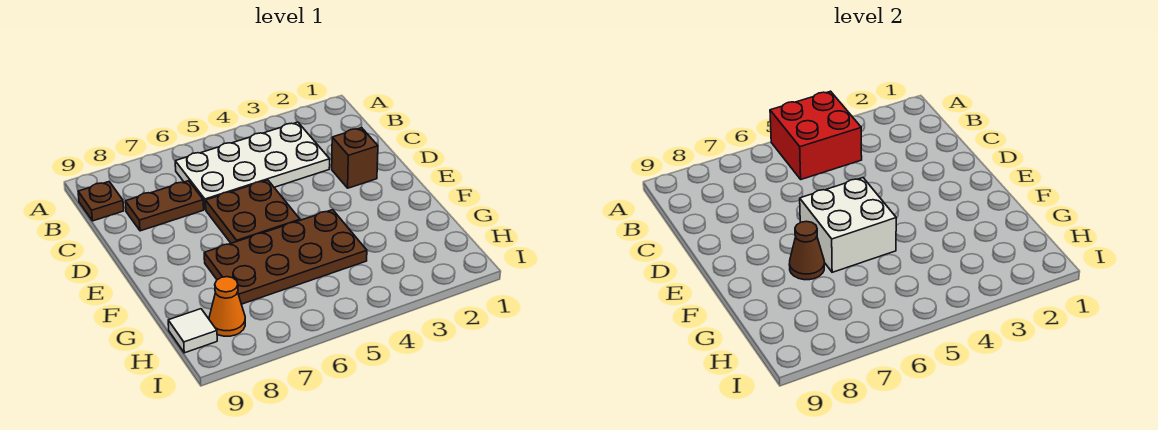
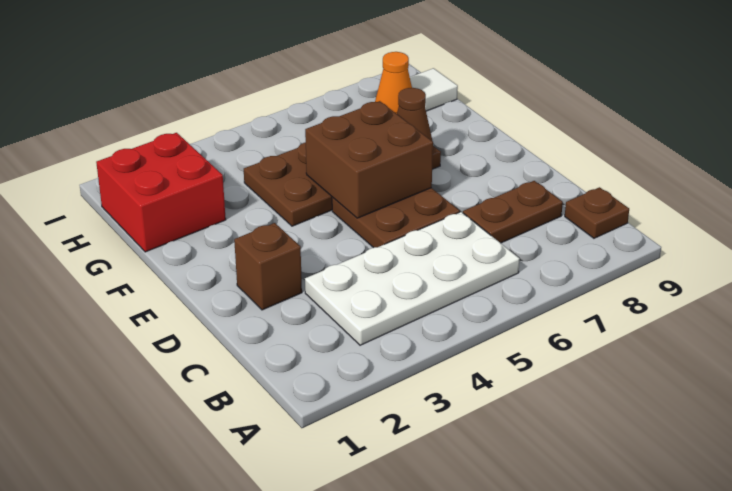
red 2x2 brick [770,91,862,179] -> red 2x2 brick moved to [96,133,226,252]
white 2x2 brick [800,178,896,272] -> brown 2x2 brick [305,101,433,218]

